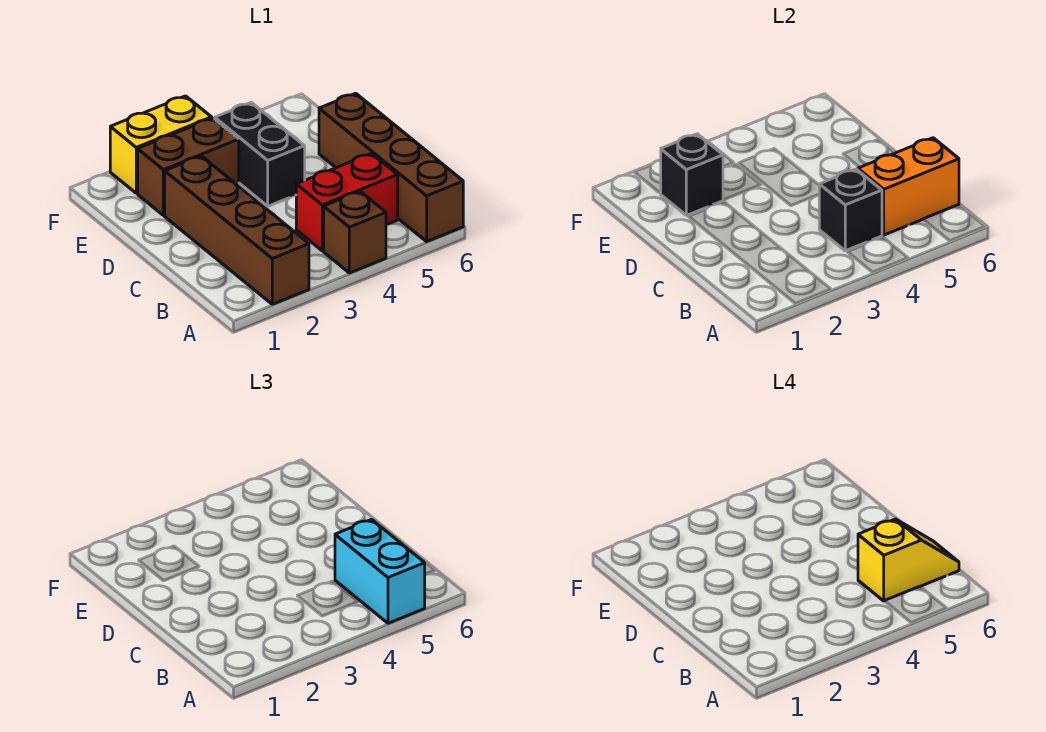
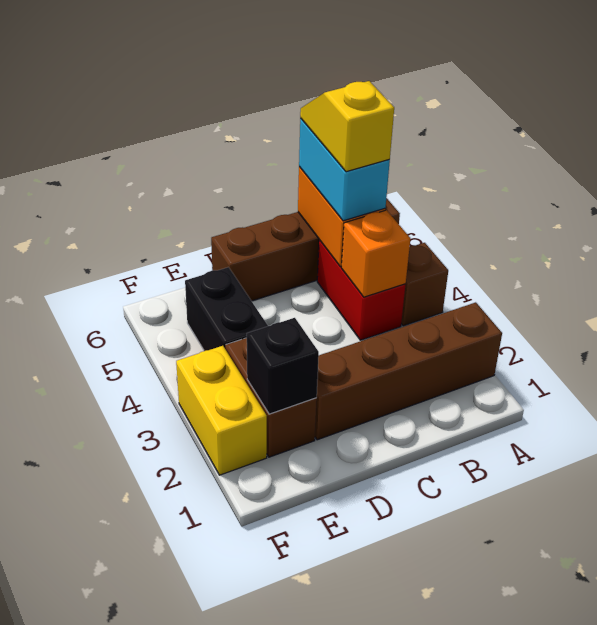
cyan 1x2 brick [335,520,425,623] -> cyan 1x2 brick turned to [299,118,390,221]
black 1x1 brick [819,169,882,251] -> orange 1x1 brick [341,210,410,297]
black 1x2 brick [215,102,305,206] -> black 1x2 brick turned to [185,267,268,351]

